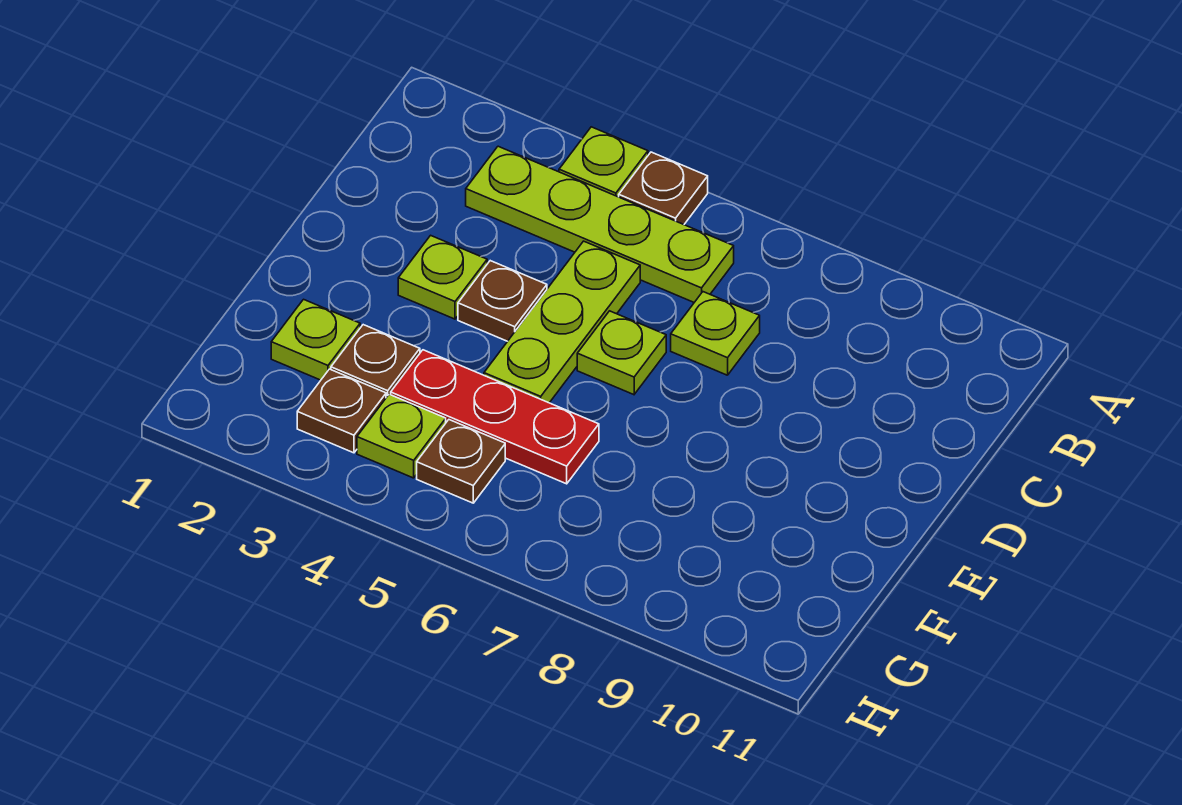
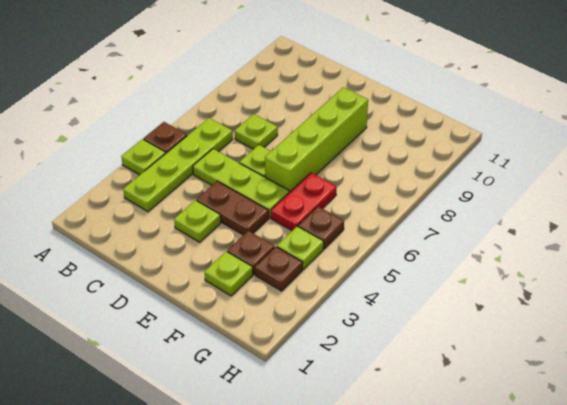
brown 1x1 plate [458,261,547,341] -> brown 1x2 plate [197,181,269,235]
none -> lime 1x4 brick [265,87,368,192]
red 1x3 plate [391,350,599,484] -> red 1x2 plate [271,173,337,230]

